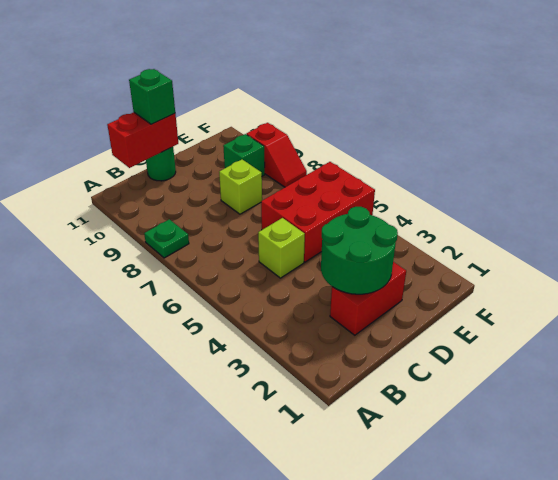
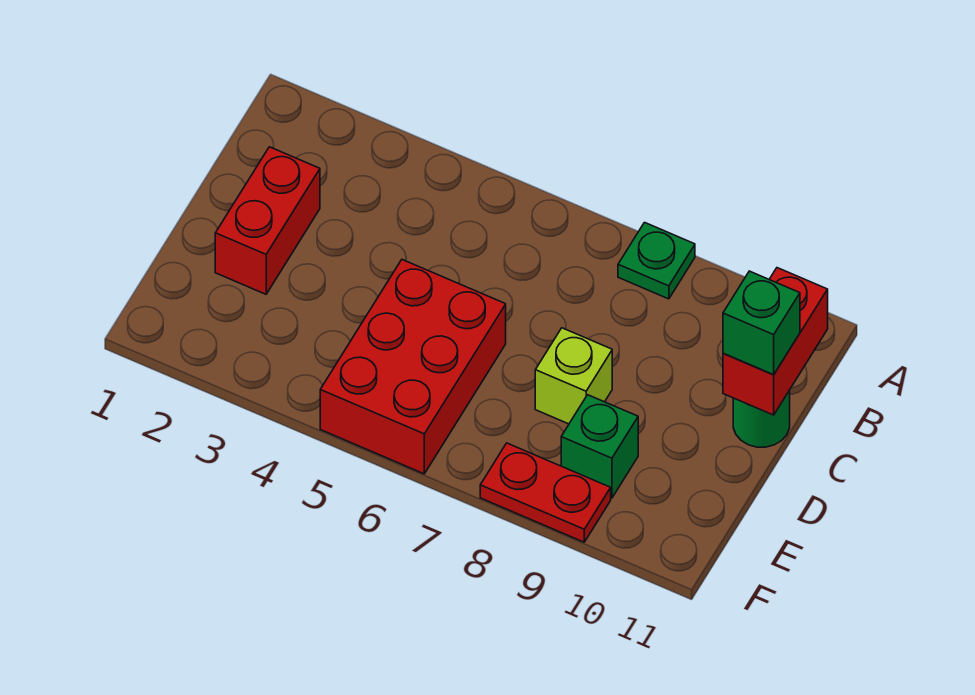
green 2x2 round brick [321,207,398,294] -> none
lime 1x1 brick [258,218,305,278] -> none
red 1x2 slope [246,123,307,187] -> red 1x2 plate [480,443,611,542]

